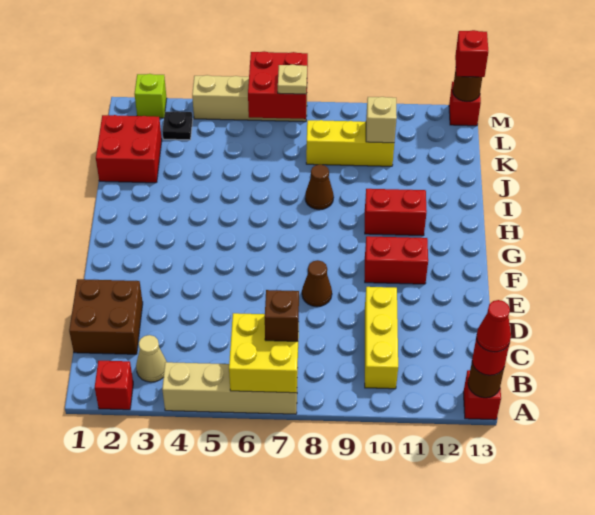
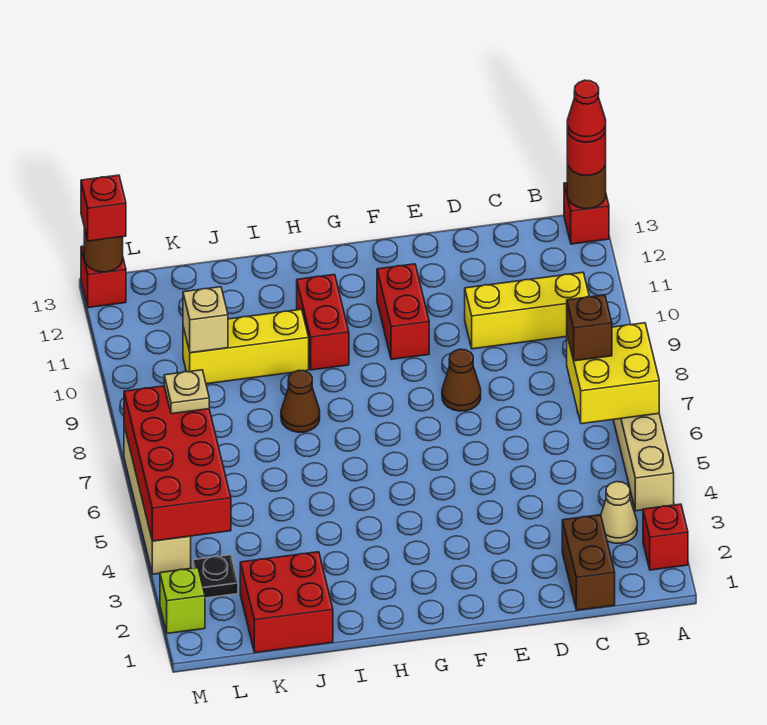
brown 2x2 brick [69,279,143,354] -> brown 1x2 brick [562,515,615,610]
yellow 1x3 brick [306,120,394,166] -> yellow 1x3 brick turned to [183,309,309,384]
red 2x2 brick [248,51,308,119] -> red 2x4 brick [124,386,231,541]

